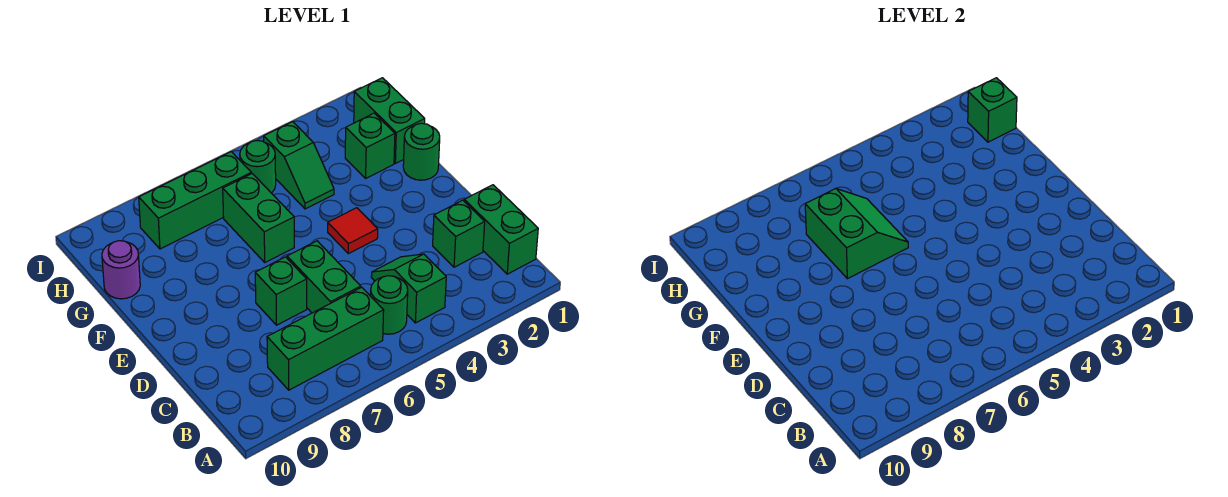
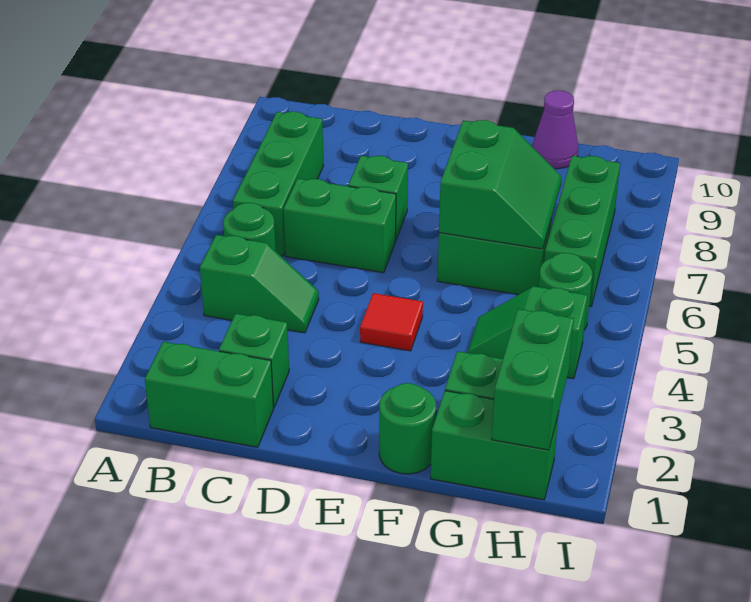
green 2x2 slope [805,188,908,279] -> green 2x2 slope turned to [439,120,562,249]
purple 1x1 round brick [102,241,140,299] -> purple 1x1 cone [532,91,578,169]
green 1x1 brick [968,78,1017,142] -> green 1x2 brick [492,309,574,450]

